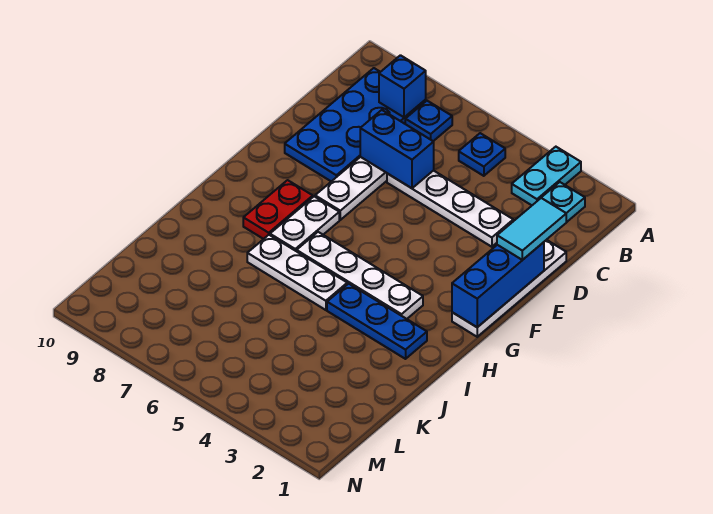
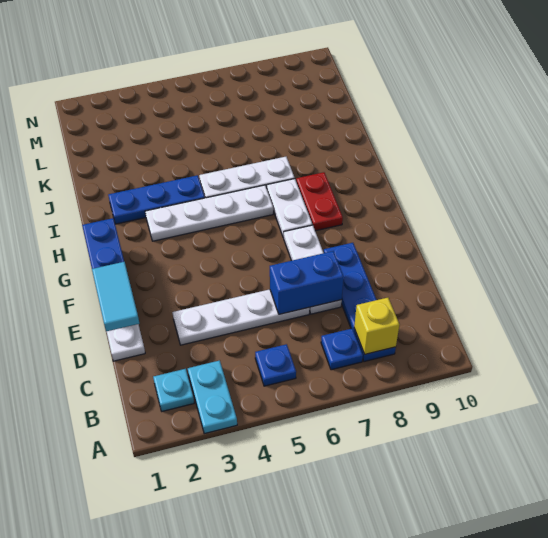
blue 2x4 plate [285,68,426,181] -> blue 1x4 plate [324,243,396,362]
blue 1x1 brick [379,55,426,117] -> yellow 1x1 brick [354,298,400,354]

